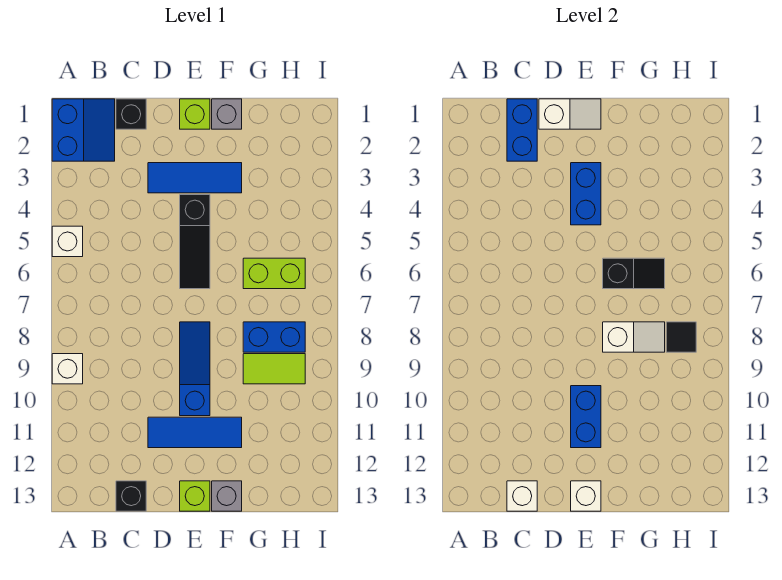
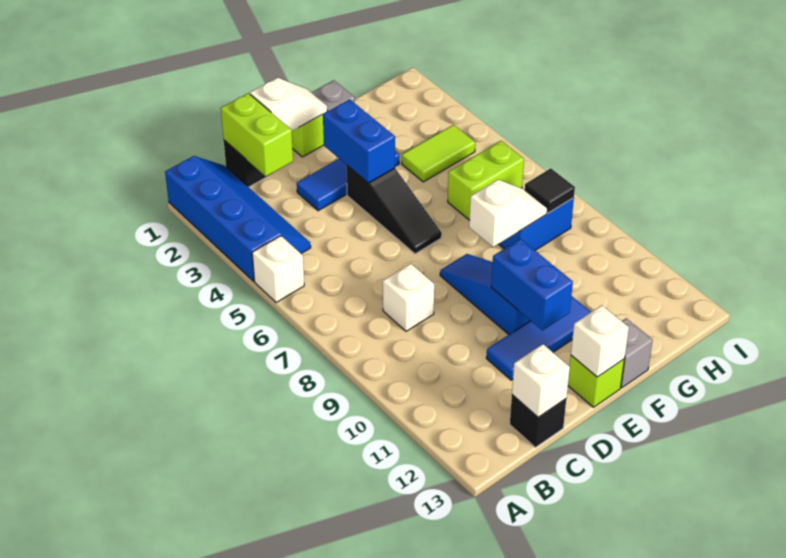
blue 2x2 slope [52,99,115,161] -> blue 2x4 slope [165,156,311,281]
white 1x1 brick [52,354,83,384] -> white 1x1 brick moved to [383,264,434,331]
blue 1x2 brick [507,99,537,161] -> lime 1x2 brick [221,93,293,176]
black 1x2 slope [603,258,665,289] -> none
lime 1x2 tile [243,354,305,384] -> lime 1x2 tile moved to [402,125,475,182]

